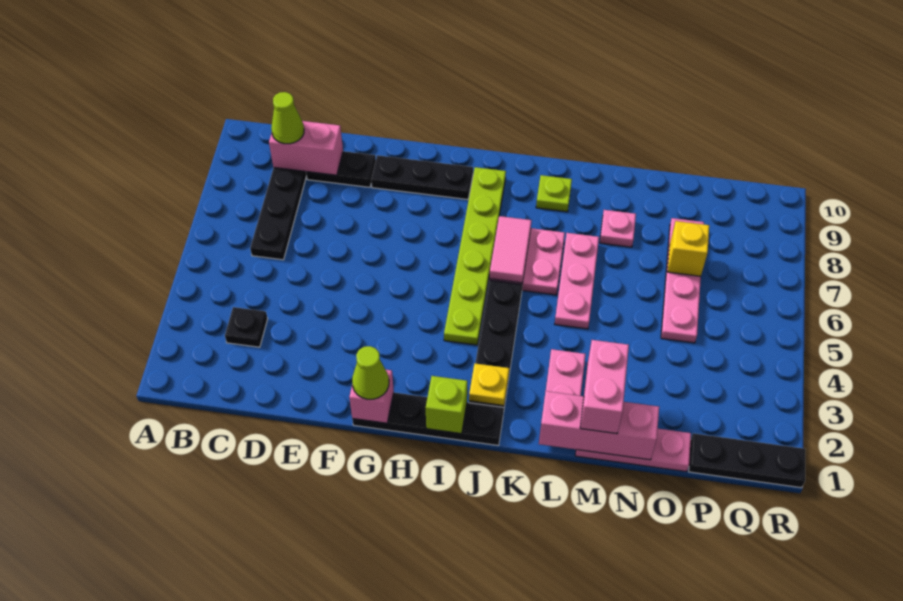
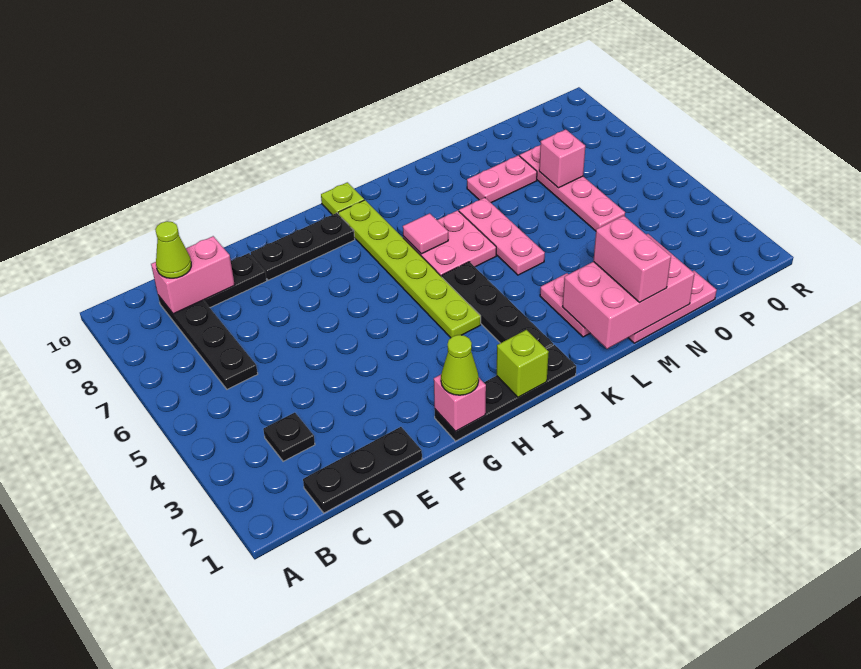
yellow 1x1 plate [469,364,509,406] -> none
pink 1x2 tile [490,216,532,283] -> pink 1x1 tile [403,213,448,254]
lime 1x1 plate [536,175,572,212] -> lime 1x1 plate moved to [321,182,364,215]
pink 1x3 brick [539,391,659,460] -> pink 2x3 brick [562,234,694,349]
pink 1x1 plate [600,210,636,247] -> pink 1x2 plate [467,155,537,203]
yellow 1x1 brick [667,221,709,276] -> pink 1x1 brick [539,129,585,188]
black 1x3 plate [689,433,806,488] -> black 1x3 plate moved to [303,427,422,513]

